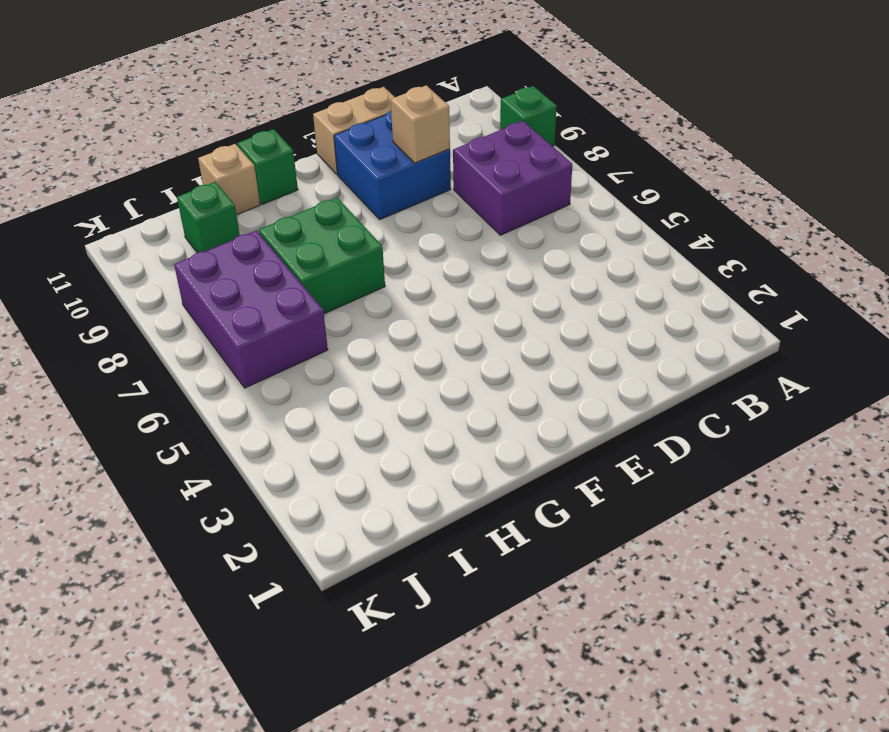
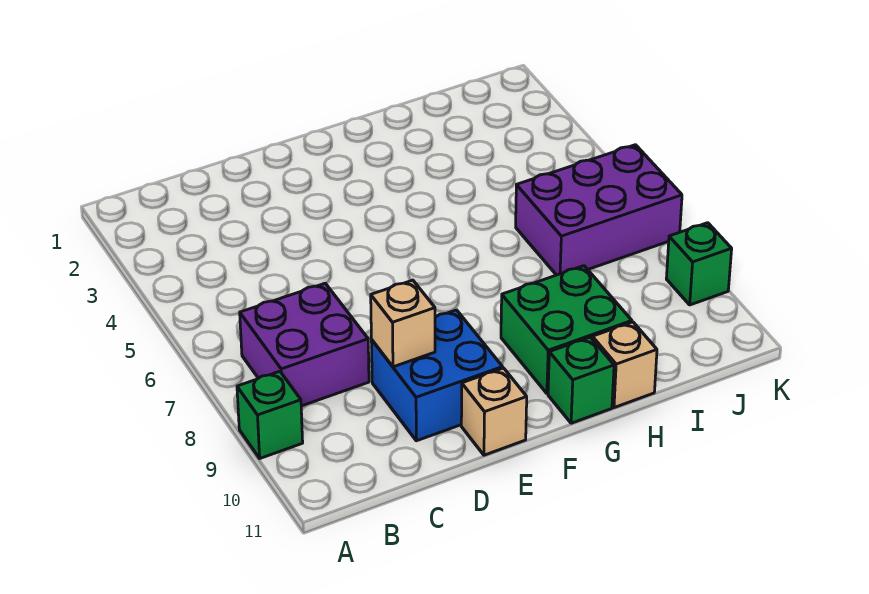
tan 1x2 brick [313,87,395,174] -> tan 1x1 brick [461,368,527,455]
green 2x2 brick [259,197,385,314] -> green 2x2 brick moved to [501,266,632,394]
purple 2x3 brick [174,230,328,388] -> purple 2x3 brick turned to [516,145,682,275]
green 1x1 brick [177,182,240,253] -> green 1x1 brick moved to [666,223,732,305]

